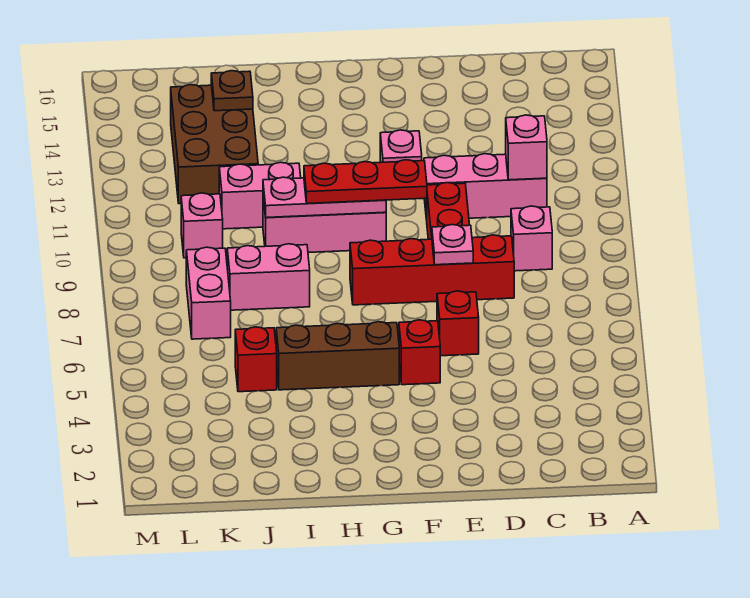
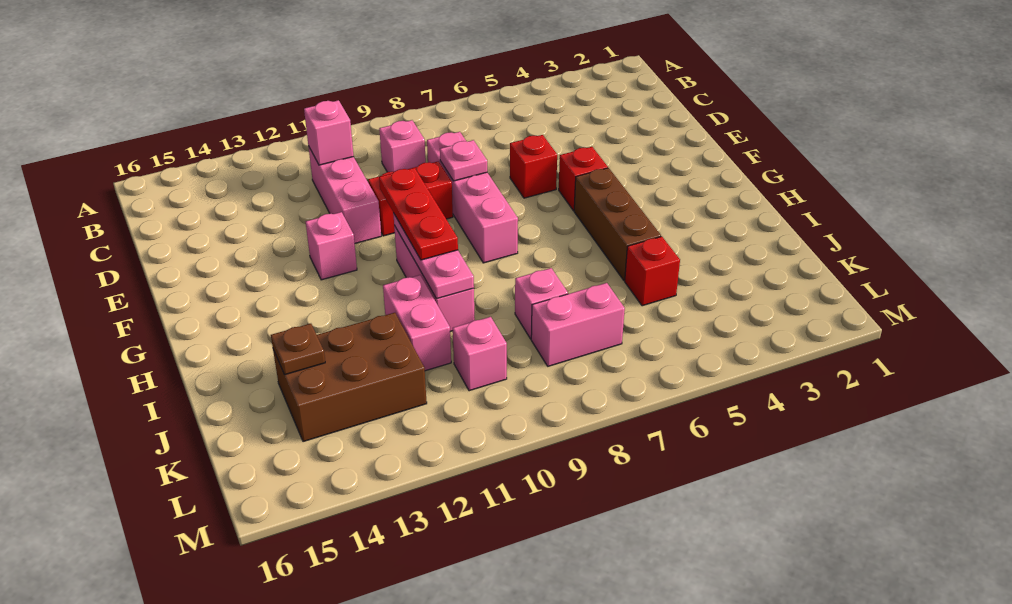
red 1x4 brick [350,235,514,305] -> pink 1x4 brick [427,132,518,263]
pink 1x2 brick [227,244,310,310] -> pink 1x1 brick [515,268,568,339]

